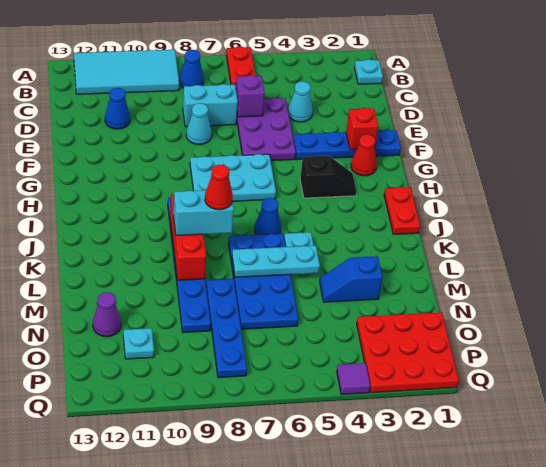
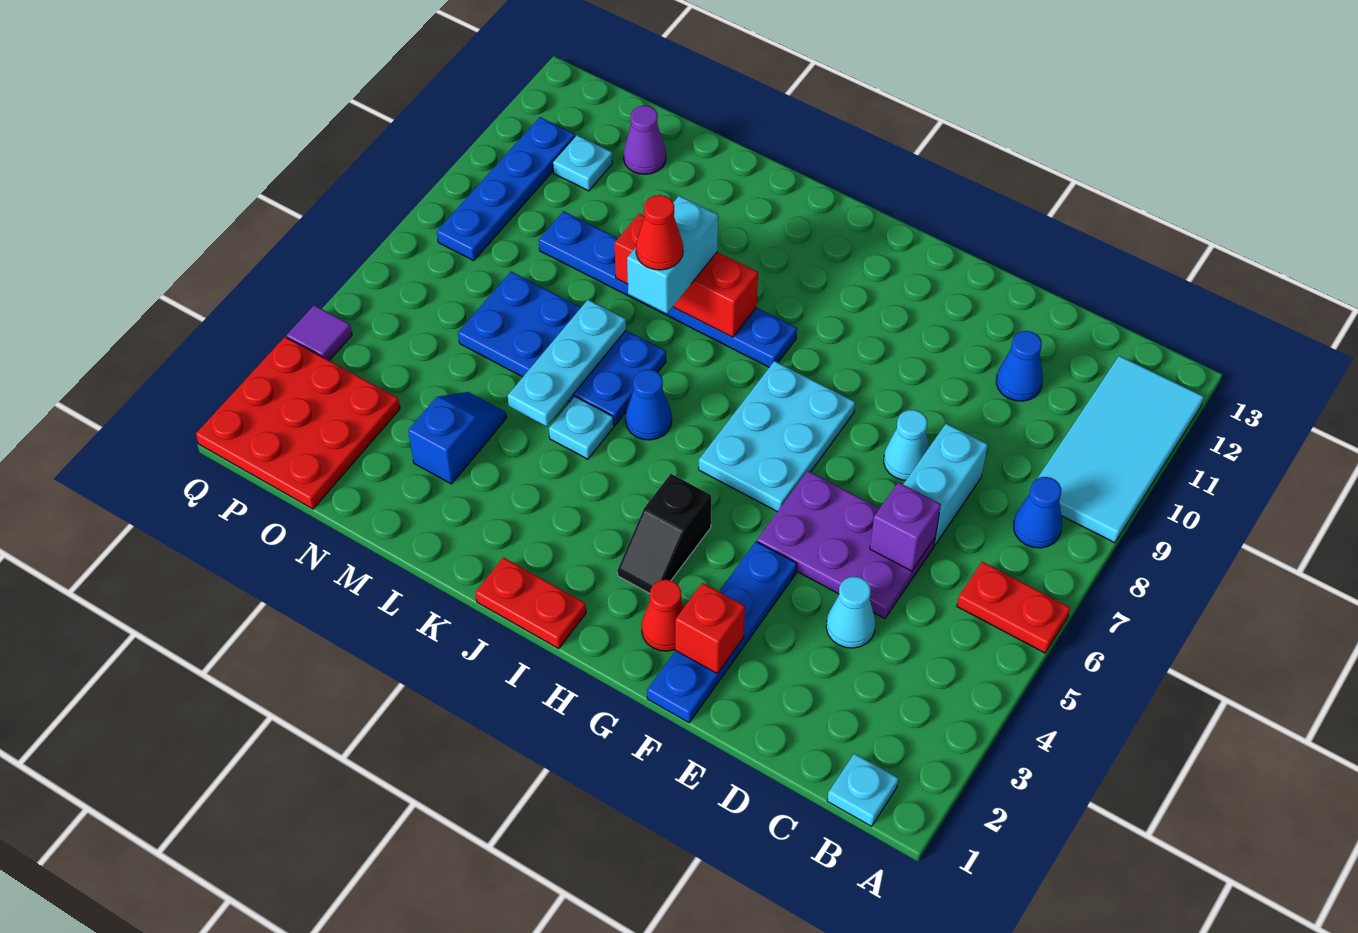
blue 1x4 plate [206,279,247,378] -> blue 1x4 plate turned to [437,117,575,261]

